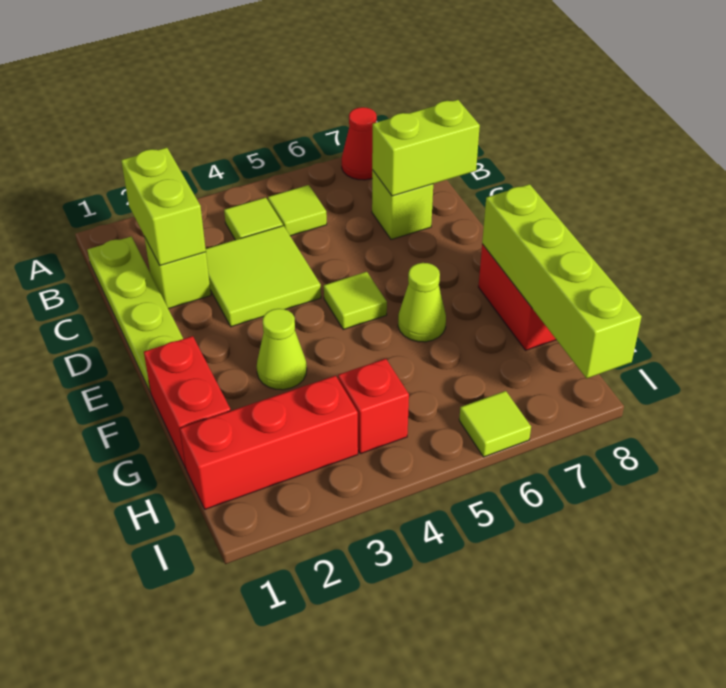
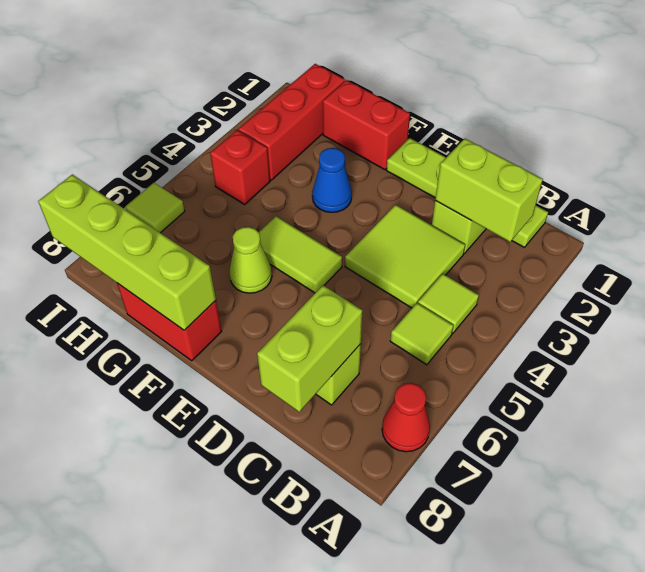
lime 1x1 tile [324,272,387,329] -> lime 1x2 tile [259,216,342,293]
lime 1x1 cone [257,309,307,390] -> blue 1x1 cone [312,148,352,212]

